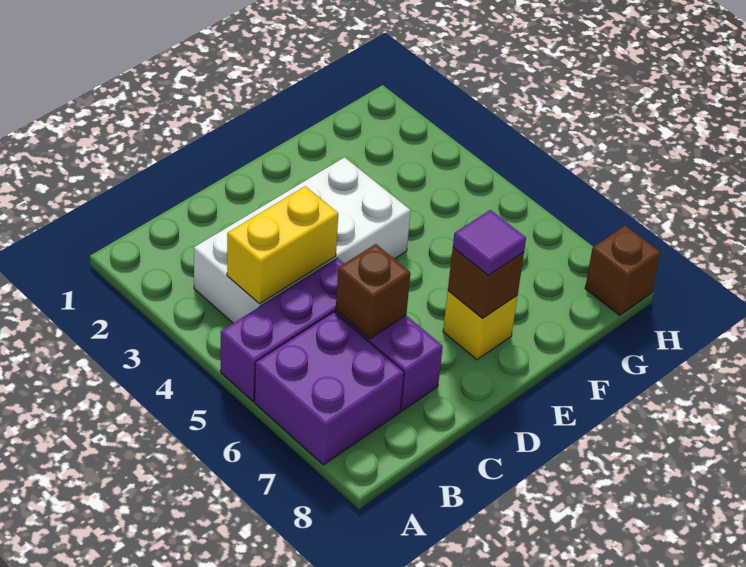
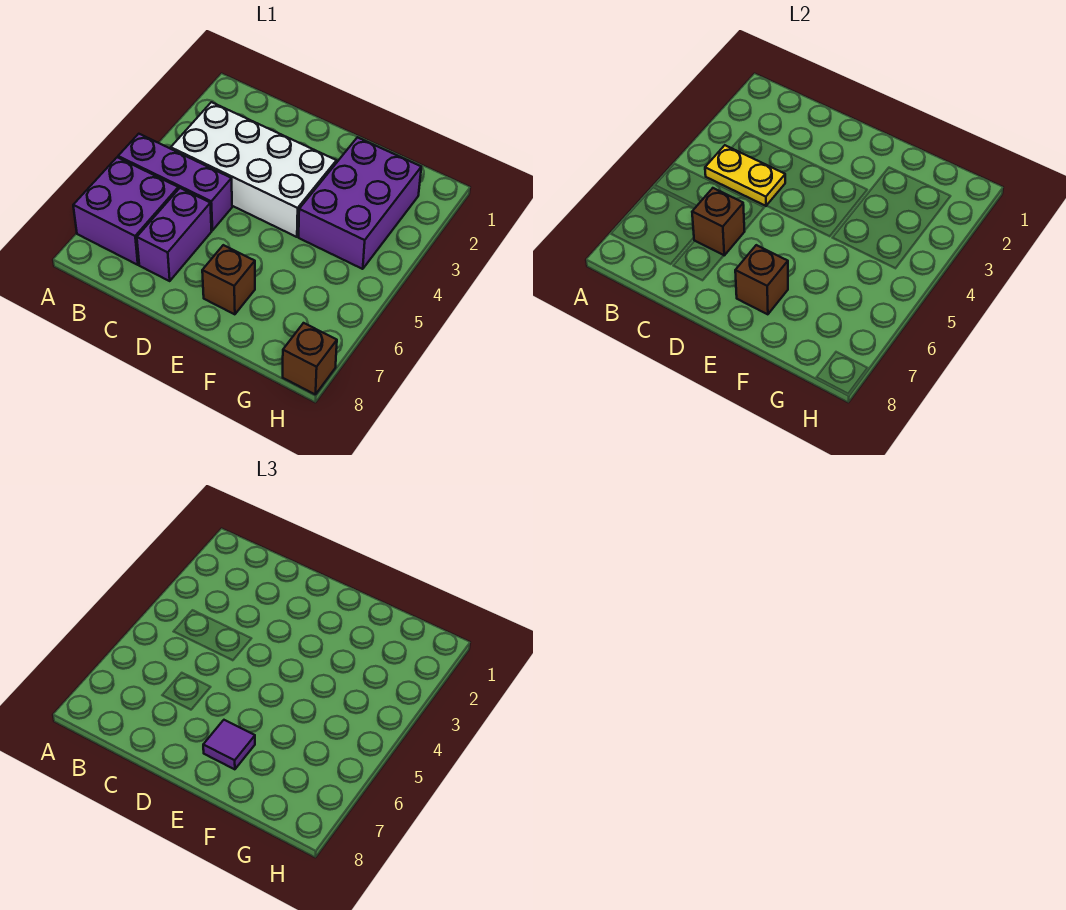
yellow 1x2 brick [227,186,338,304] -> yellow 1x2 plate [705,145,785,206]
yellow 1x1 brick [443,291,517,360] -> brown 1x1 brick [202,245,255,314]
none -> purple 2x3 brick [299,137,421,269]

